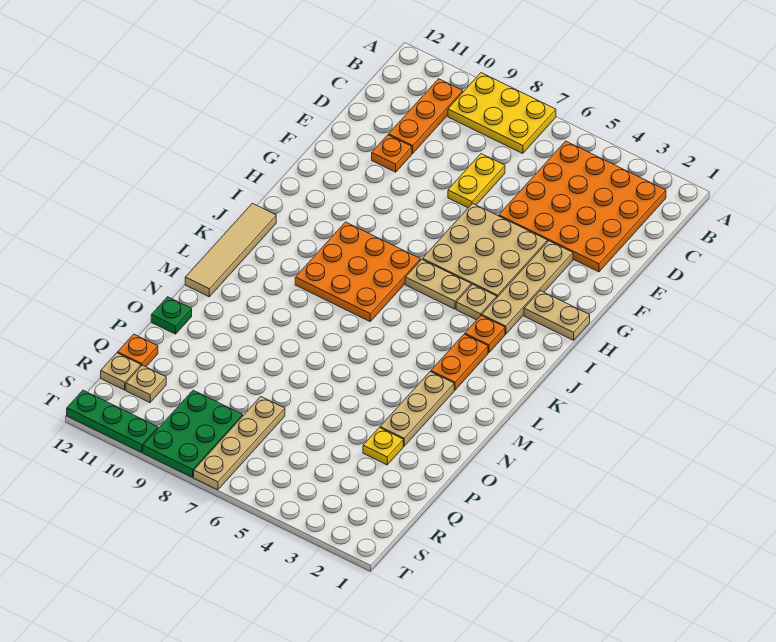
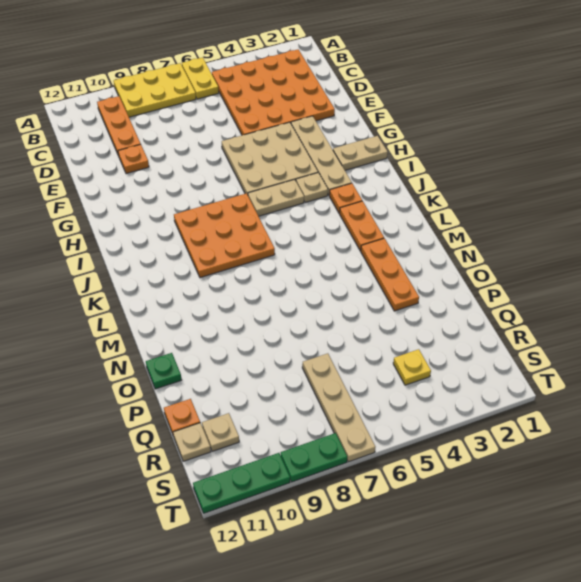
yellow 1x2 plate [448,154,505,208] -> yellow 1x2 plate moved to [182,57,219,99]
tan 1x4 tile [185,203,276,297] -> none
tan 1x3 plate [380,372,454,446] -> orange 1x3 plate [361,238,419,311]
yellow 1x1 plate [363,428,403,465] -> yellow 1x1 plate moved to [393,349,431,385]
green 2x3 plate [143,390,243,477] -> green 1x2 plate [281,433,347,482]

